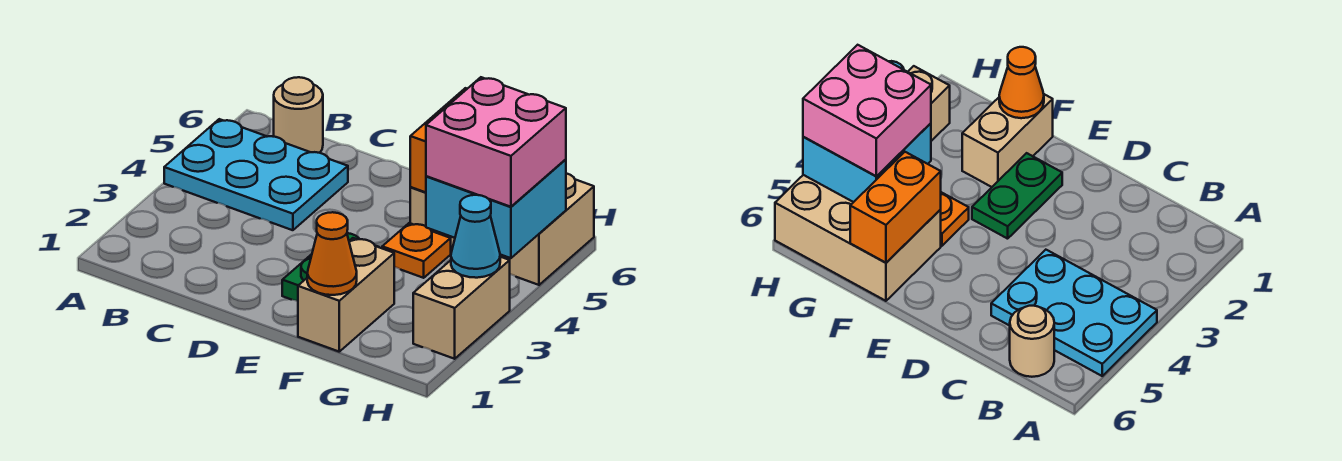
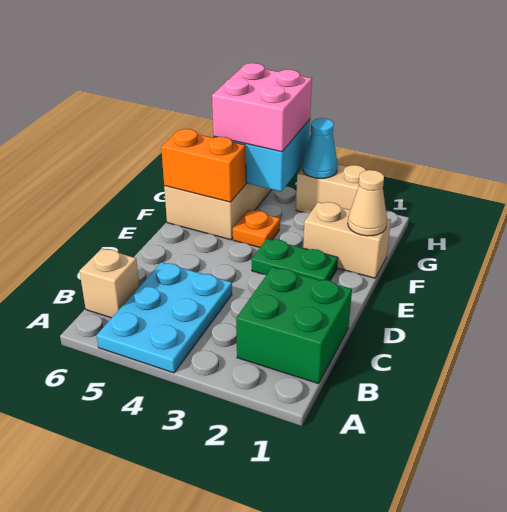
none -> green 2x2 brick [236,267,352,384]
tan 1x1 round brick [274,77,323,153] -> tan 1x1 brick [80,248,139,318]
orange 1x1 cone [307,212,357,295] -> tan 1x1 cone [348,170,387,236]

